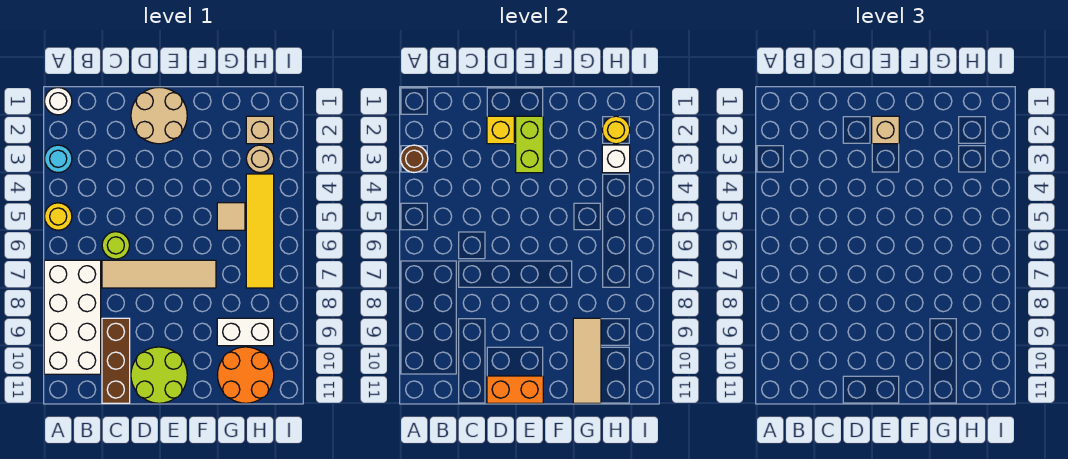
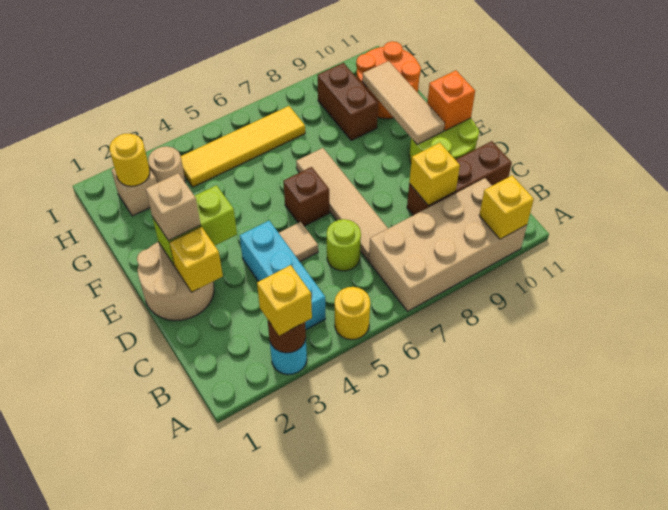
white 1x1 round brick [45,88,72,115] -> none
none -> yellow 1x1 brick [257,265,312,336]
white 2x4 brick [44,260,101,374] -> tan 2x4 brick [369,178,527,311]
none -> yellow 1x1 brick [479,175,534,239]
none -> cyan 1x3 brick [240,221,326,330]
none -> yellow 1x1 brick [409,143,460,206]
orange 1x2 brick [487,376,543,403] -> orange 1x1 brick [427,70,475,131]
none -> brown 1x1 brick [283,167,329,226]
tan 1x1 tile [217,203,245,230] -> tan 1x1 tile moved to [279,222,318,262]
white 1x2 brick [217,318,274,346] -> brown 1x2 brick [318,63,378,140]
tan 1x3 tile [573,318,601,403] -> tan 1x3 tile turned to [362,61,445,144]
white 1x1 brick [602,145,630,173] -> none

